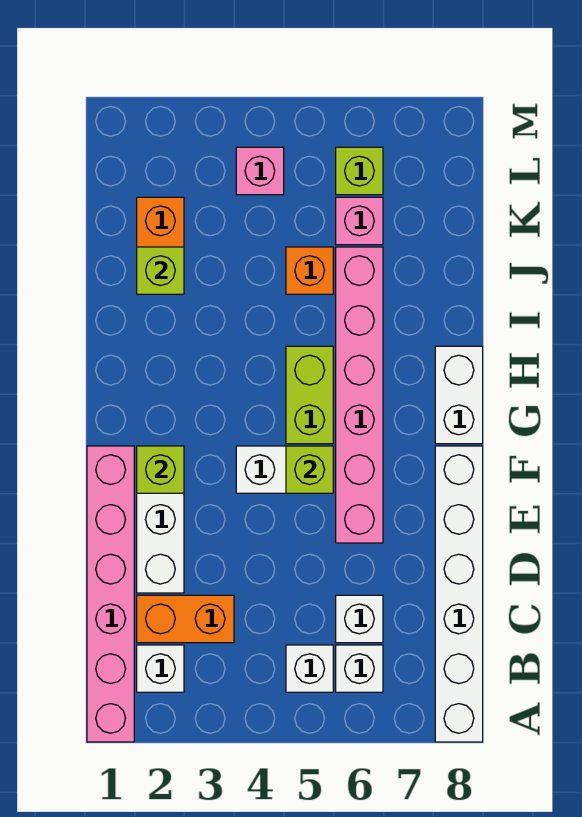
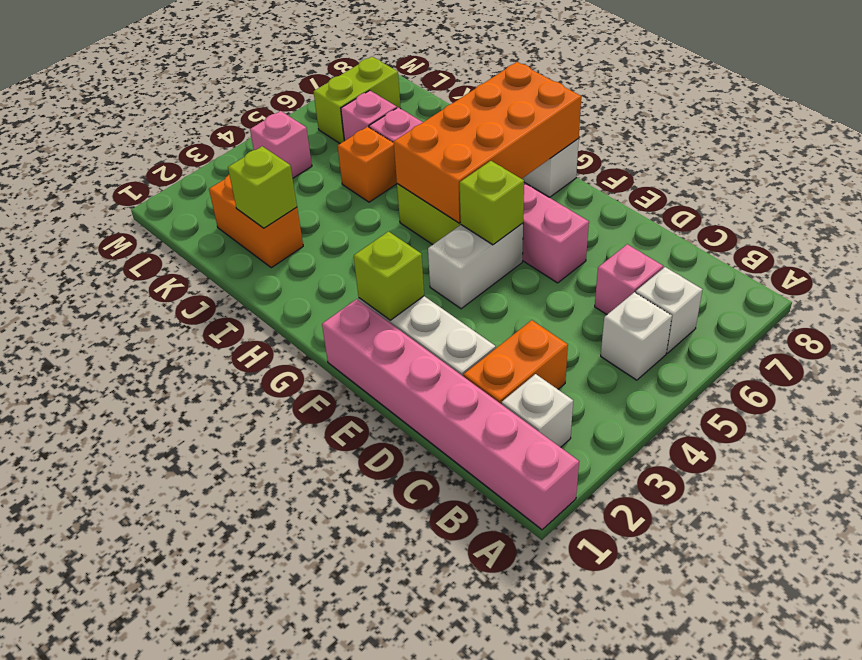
white 1x6 brick [435,446,483,742] -> none
white 1x1 brick [336,595,383,643] -> pink 1x1 brick [595,244,663,314]
none -> orange 2x4 brick [394,62,581,223]
lime 1x1 brick [336,147,383,195] -> lime 1x2 brick [314,57,401,144]

